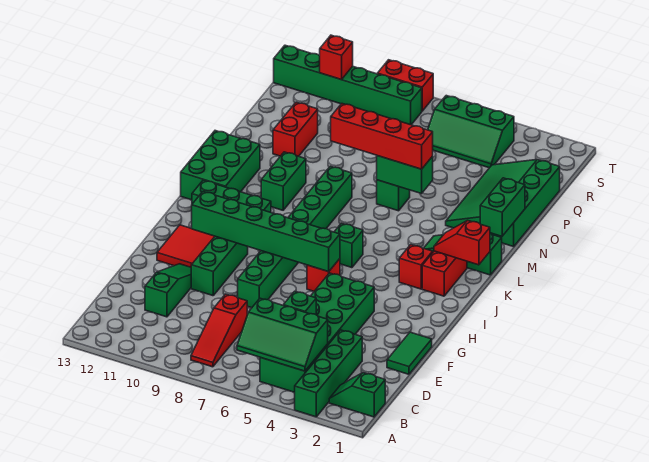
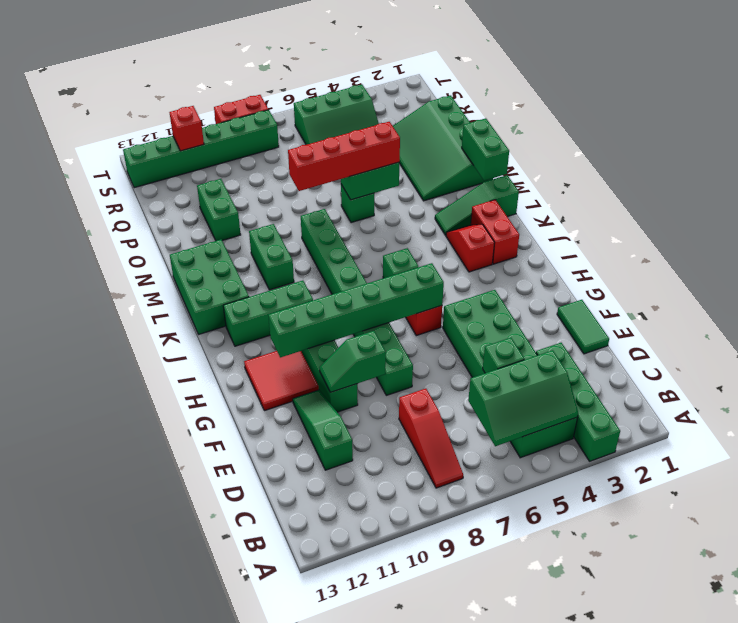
green 1x2 slope [329,373,385,417] -> green 1x2 slope moved to [319,331,386,392]
red 1x2 slope [434,220,490,265] -> none
red 1x2 brick [273,102,318,156] -> green 1x2 brick [197,179,241,241]

